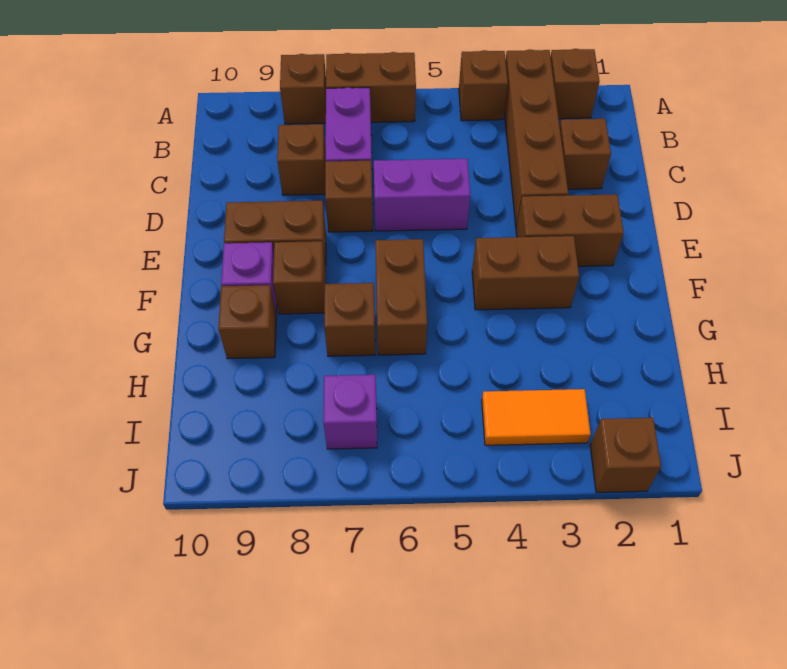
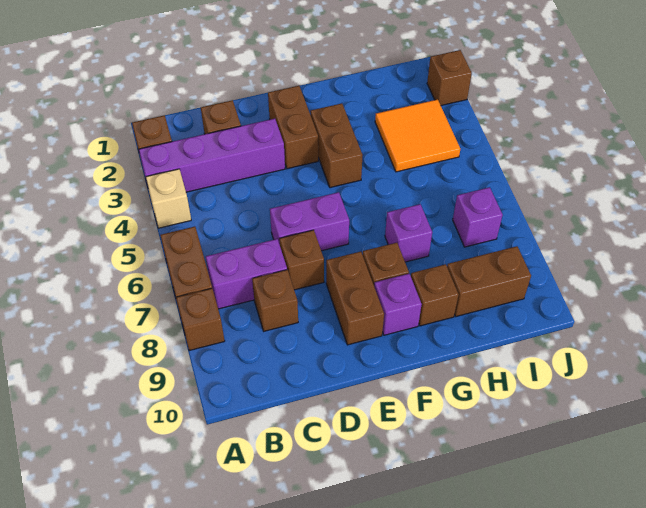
brown 1x4 brick [504,49,568,228] -> purple 1x4 brick [139,119,285,192]
brown 1x1 brick [459,50,508,121] -> tan 1x1 brick [146,169,191,228]
purple 1x2 brick [374,159,470,231] -> purple 1x2 brick turned to [270,192,349,251]
brown 1x2 brick [375,239,427,355] -> brown 1x2 brick moved to [447,246,531,317]
brown 1x1 brick [324,283,375,356] -> purple 1x1 brick [385,204,432,262]
orange 1x2 tile [482,389,591,445] -> orange 2x2 tile [375,99,460,172]

